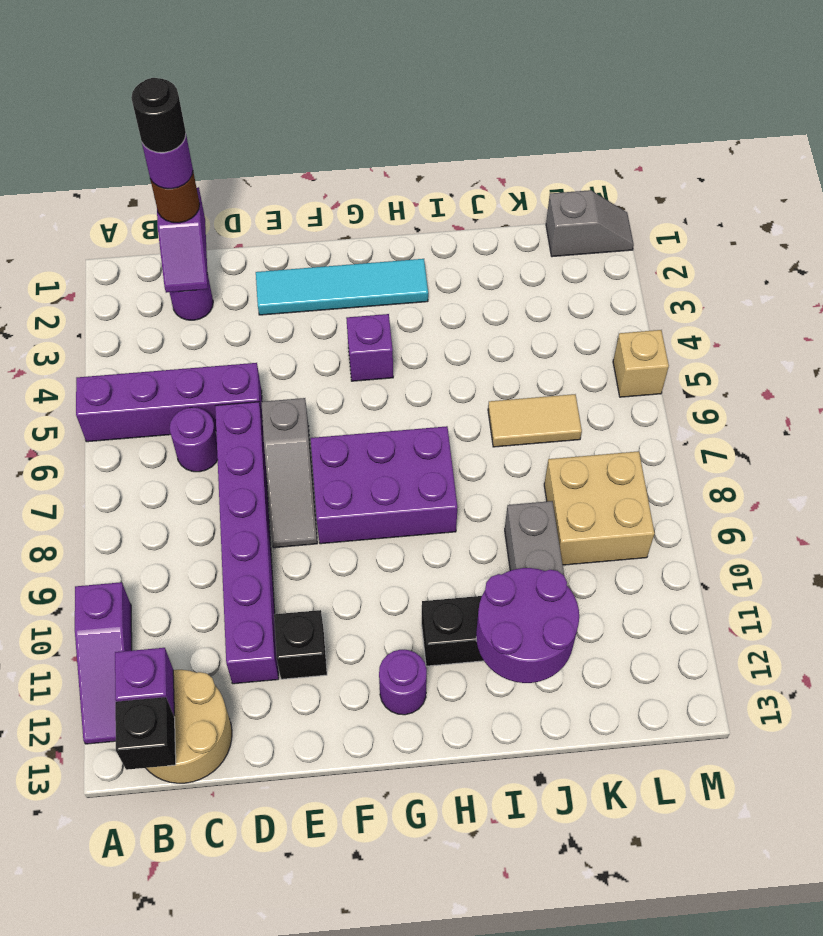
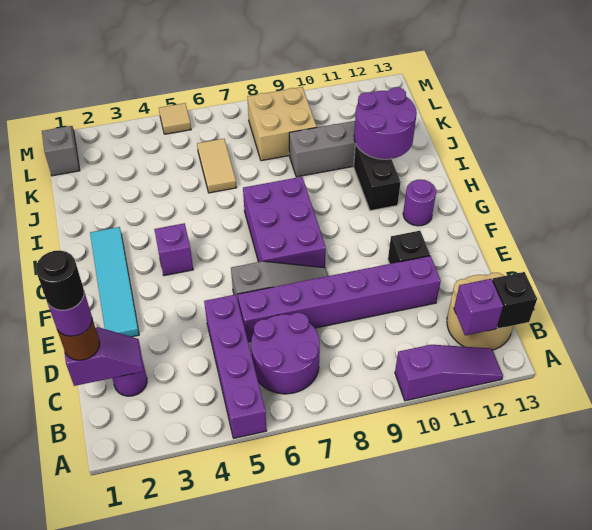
purple 1x1 round brick [170,407,218,472] -> purple 2x2 round brick [251,313,320,394]
tan 1x1 brick [613,330,669,397] -> tan 1x1 tile [159,103,191,134]

